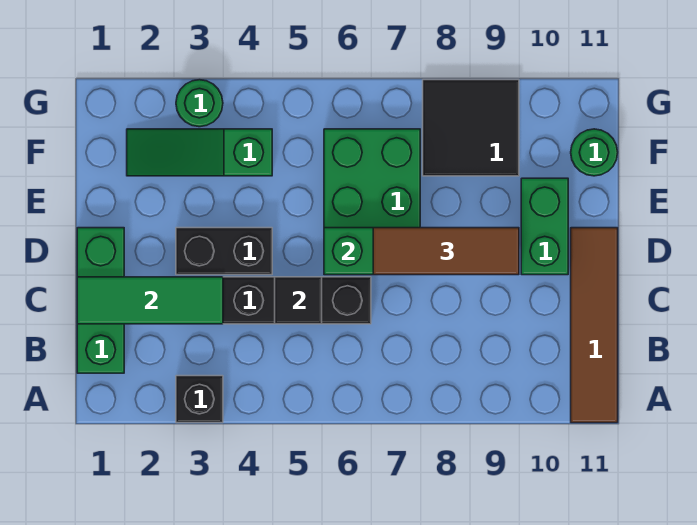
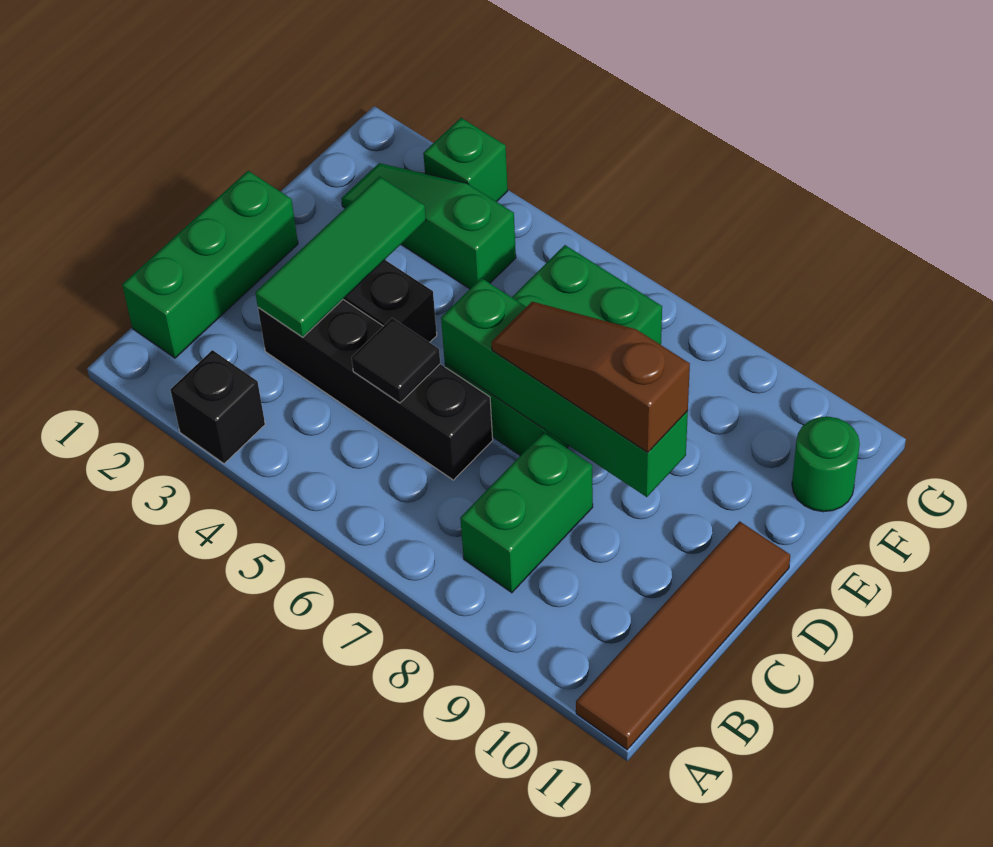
green 1x3 tile [77,277,223,324] -> green 1x3 tile turned to [255,177,426,337]
brown 1x3 tile [373,228,519,275] -> brown 1x3 slope [491,302,690,452]
green 1x2 brick [521,178,568,275] -> green 1x2 brick moved to [460,433,593,593]
black 2x2 tile [423,80,519,176] -> none
green 1x1 round brick [176,80,223,127] -> green 1x1 brick [423,118,508,202]

